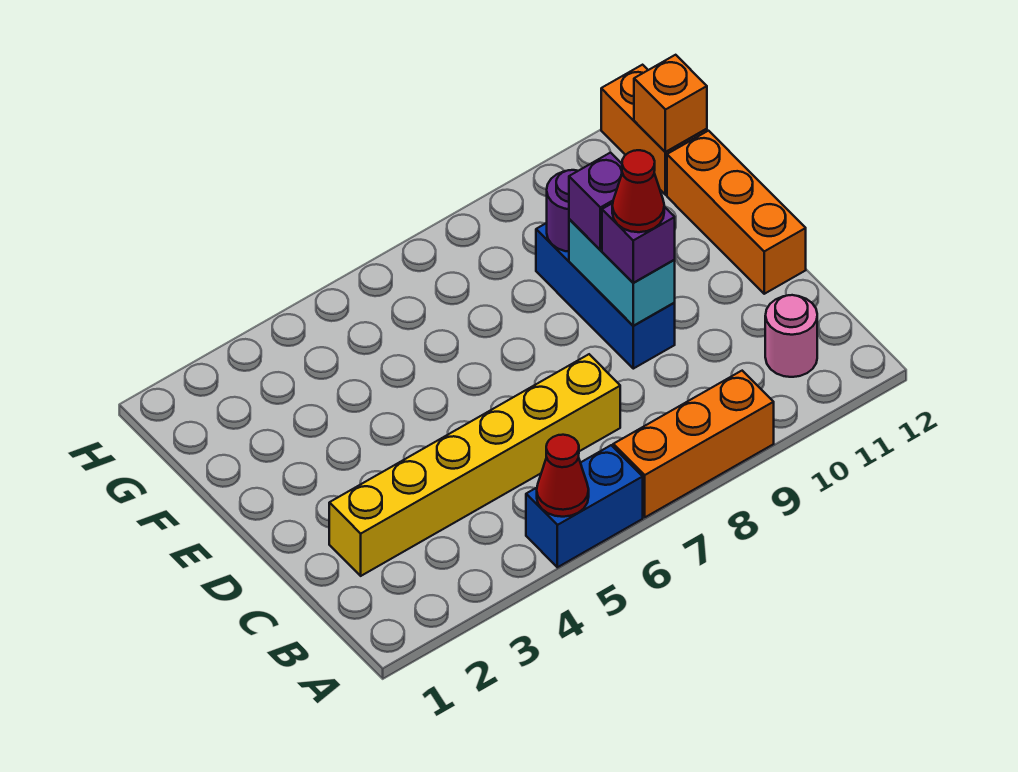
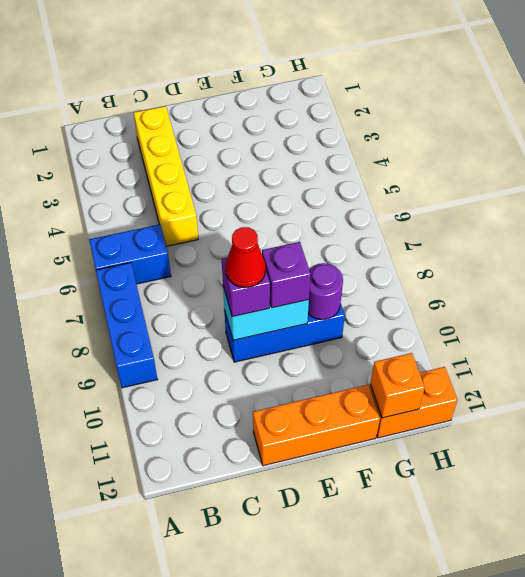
blue 1x2 brick [526,445,643,567] -> blue 1x2 brick turned to [89,224,171,284]
red 1x1 cone [537,435,589,517] -> none
orange 1x3 brick [613,371,774,517] -> blue 1x3 brick [96,263,157,388]
pink 1x1 round brick [765,295,817,377] -> none
yellow 1x6 brick [329,354,620,576] -> yellow 1x4 brick [134,106,198,246]

